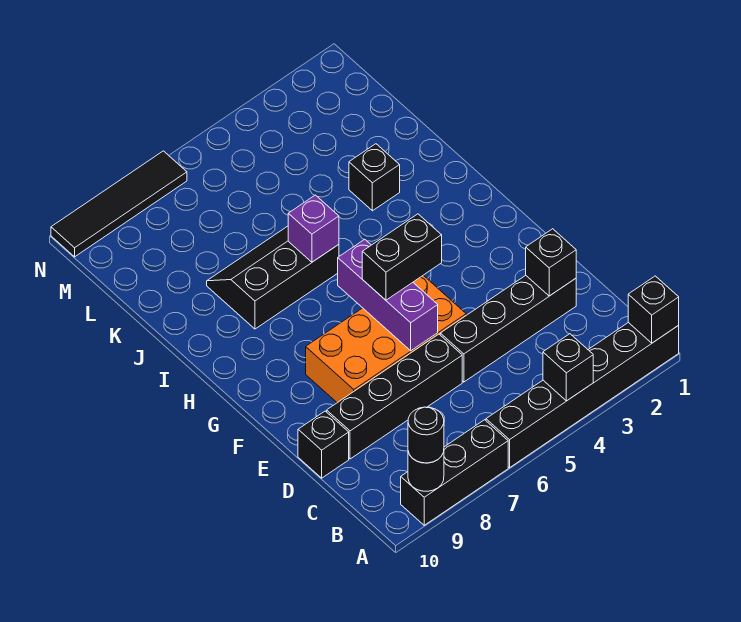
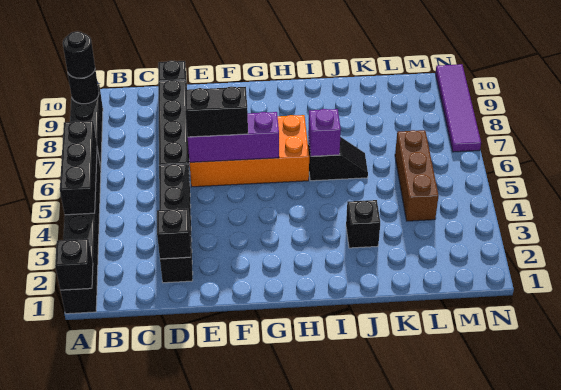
black 1x1 brick [543,334,593,401] -> black 1x3 brick [60,121,97,215]
orange 2x4 brick [306,275,466,403] -> orange 2x4 brick turned to [190,115,309,187]
black 1x2 brick [362,214,442,300] -> black 1x2 brick turned to [185,87,248,137]
black 2x3 slope [207,226,339,329] -> black 1x2 slope [308,137,368,181]
none -> brown 1x3 brick [395,130,439,221]
black 1x4 tile [51,151,187,257] -> purple 1x4 tile [435,64,481,152]

